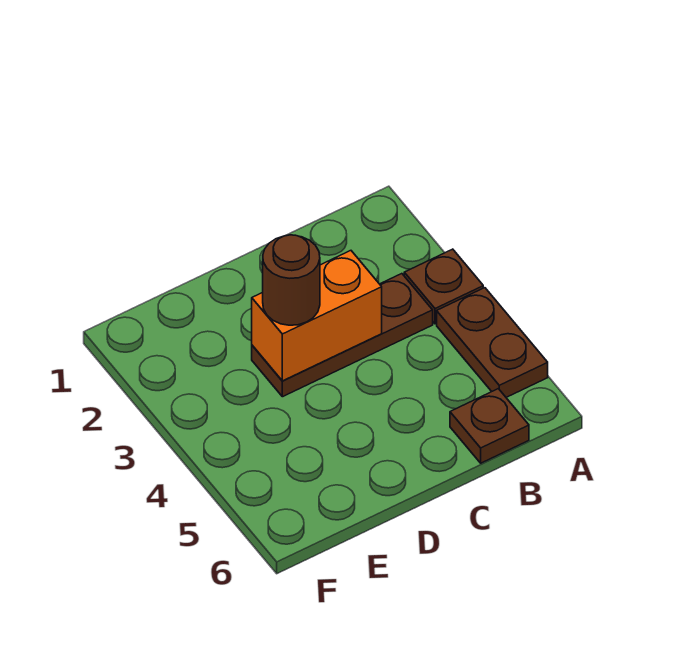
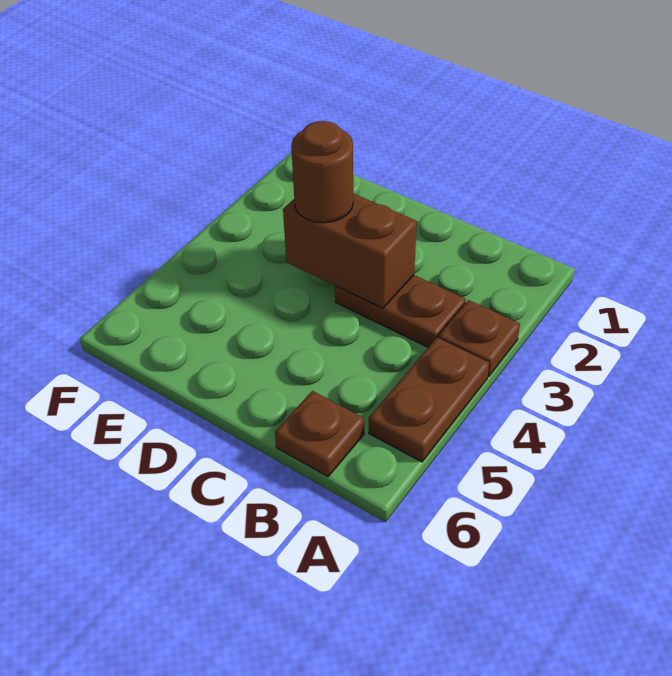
brown 1x3 plate [252,274,433,397] -> brown 1x2 plate [335,275,466,347]
orange 1x2 brick [252,251,382,381] -> brown 1x2 brick [283,194,417,308]

